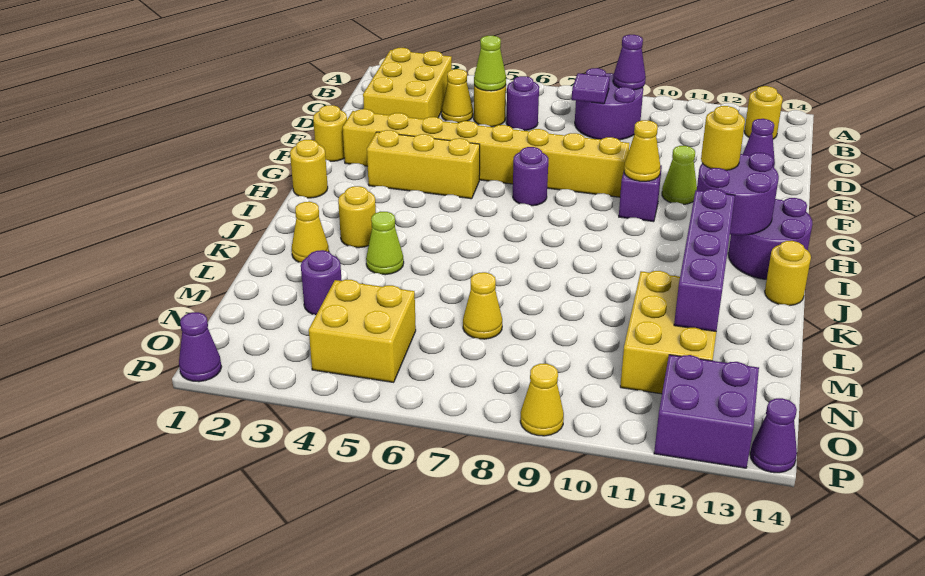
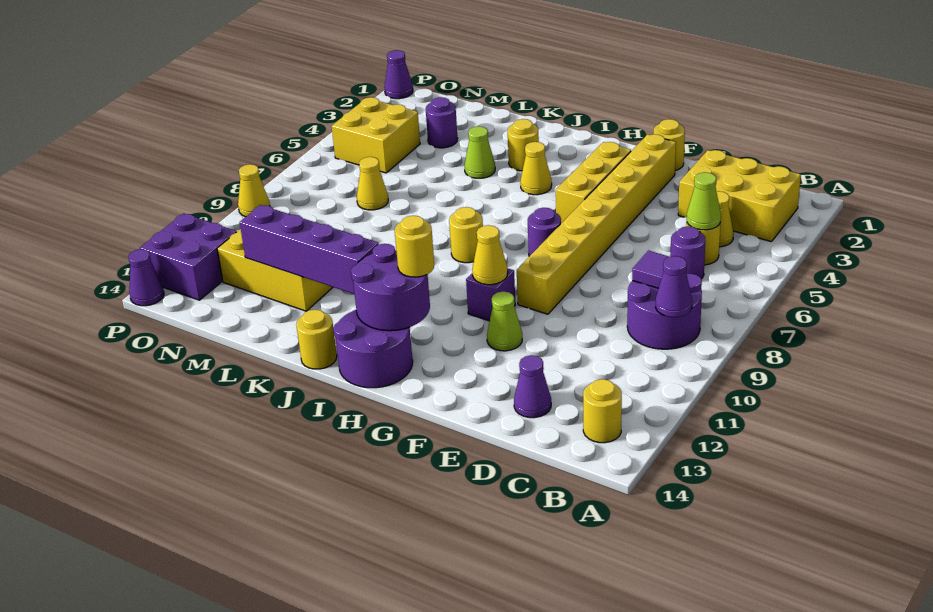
yellow 1x1 round brick [290,140,328,198] -> yellow 1x1 round brick moved to [449,207,483,263]
yellow 1x1 cone [292,202,329,262] -> yellow 1x1 cone moved to [520,142,552,195]

